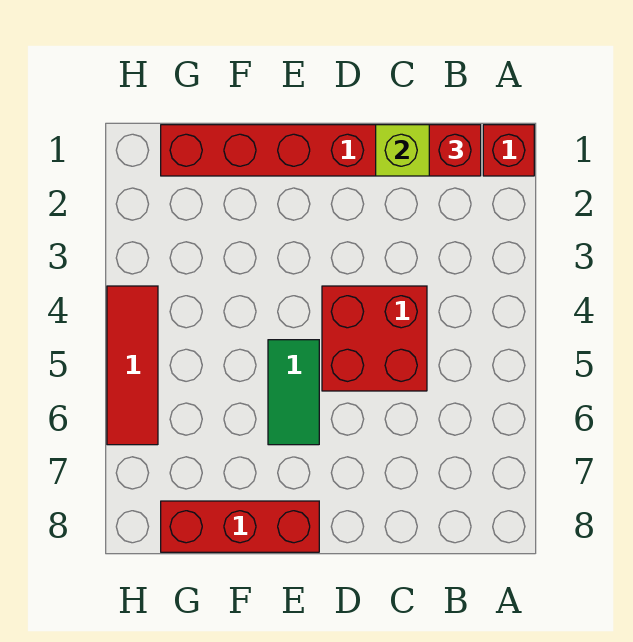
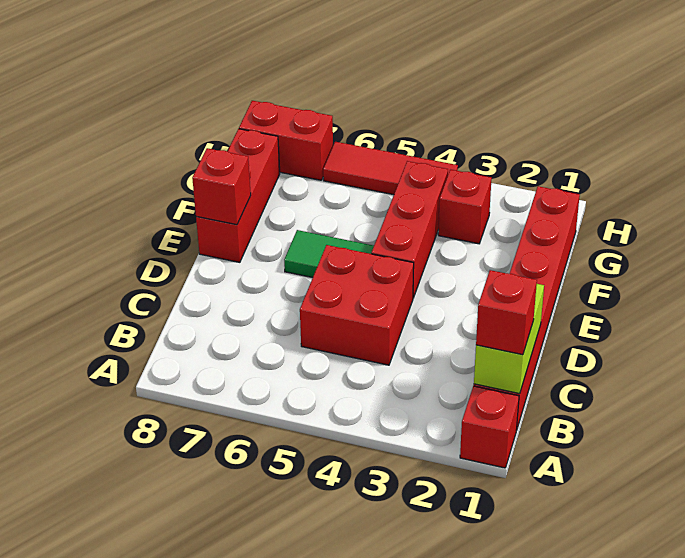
none -> red 1x3 brick [371,161,448,298]
none -> red 1x1 brick [192,148,251,225]
none -> red 1x1 brick [438,170,492,244]
none -> red 1x2 brick [239,101,333,180]

